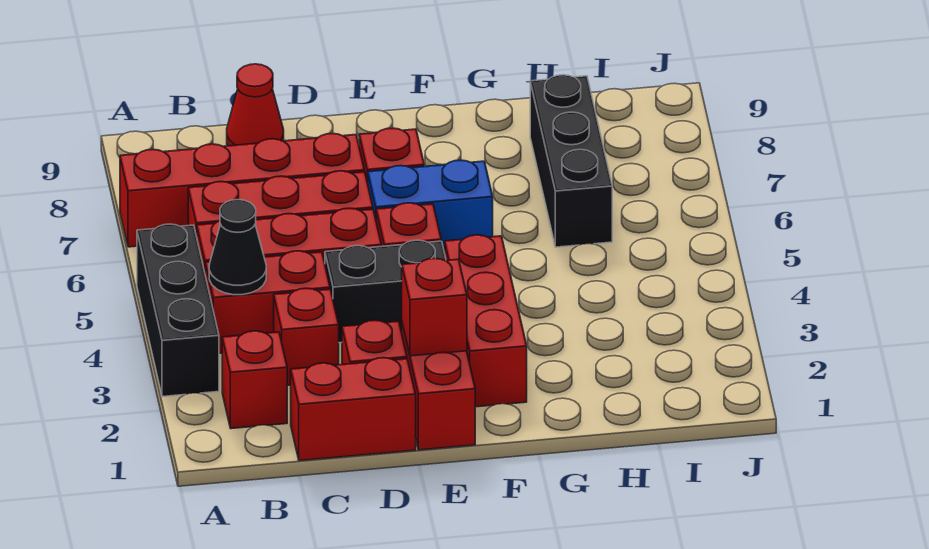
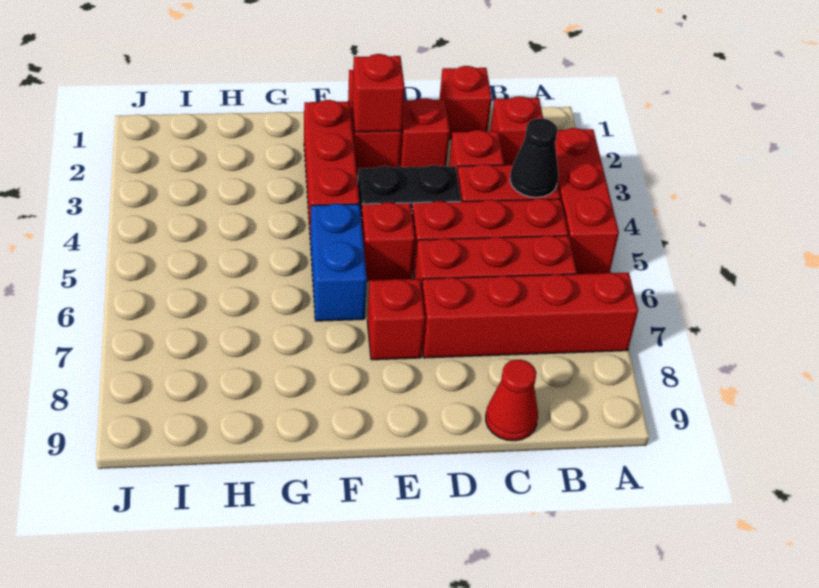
black 1x3 brick [137,224,219,397] -> red 1x3 brick [555,128,619,274]
red 1x2 brick [291,358,416,461] -> red 1x1 brick [439,66,492,139]
blue 1x2 brick [368,160,493,253] -> blue 1x2 brick turned to [310,204,367,321]
black 1x3 brick [530,75,612,247] -> none

